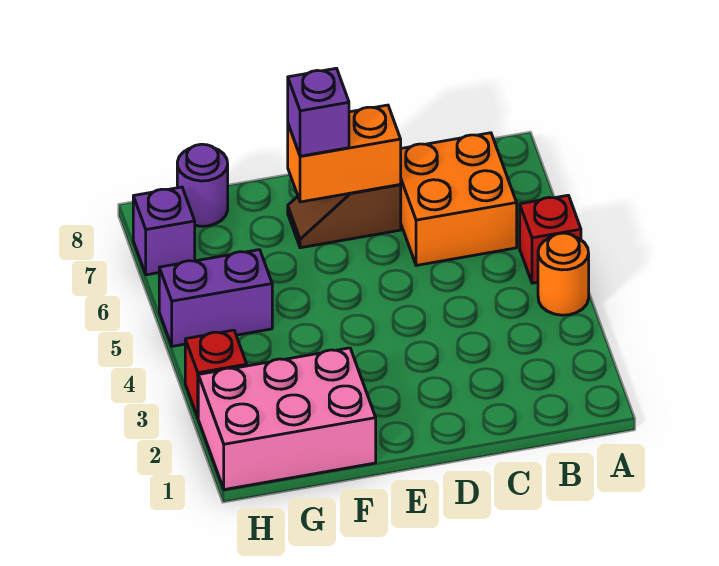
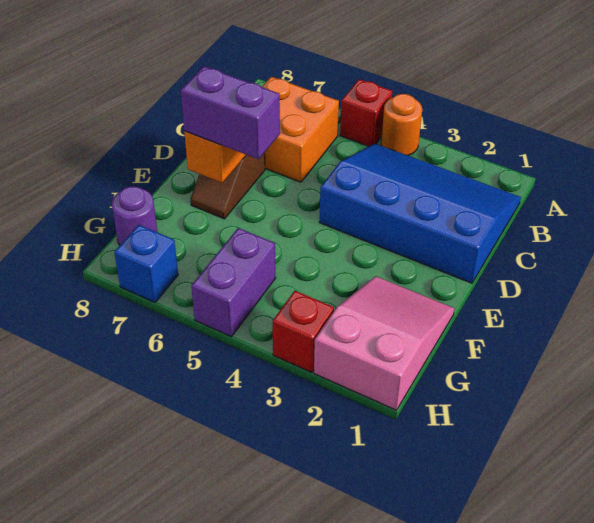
none -> blue 3x4 slope [319,143,521,283]
purple 1x1 brick [288,68,349,156] -> purple 1x2 brick [181,66,280,159]
pink 2x3 brick [198,348,376,490] -> pink 2x3 slope [314,276,455,410]
purple 1x1 brick [133,187,195,275] -> blue 1x1 brick [114,225,178,303]

